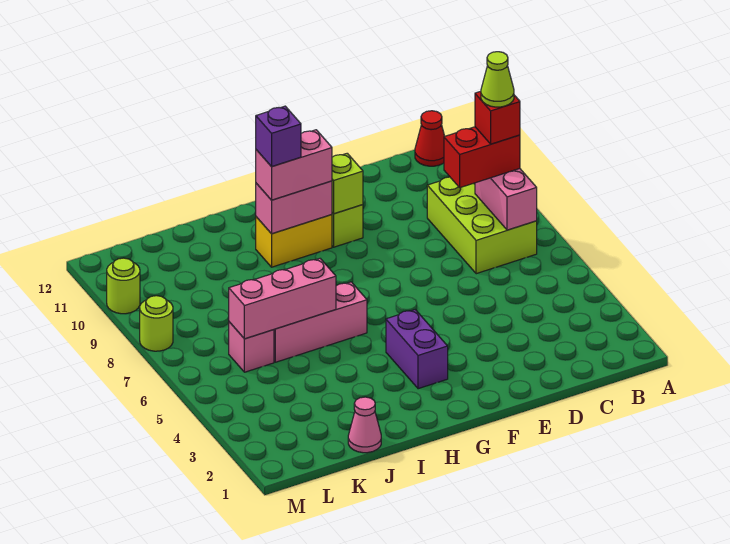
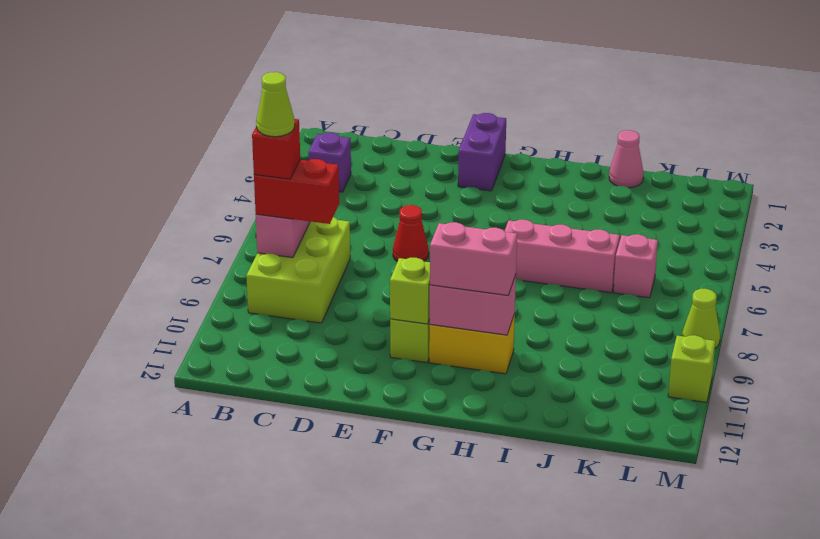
red 1x1 cone [415,111,445,166] -> red 1x1 cone moved to [393,205,429,262]
purple 1x2 brick [386,310,448,389] -> purple 1x2 brick moved to [458,113,506,191]
purple 1x1 brick [256,106,301,167] -> purple 1x1 brick moved to [308,133,351,192]
pink 1x3 brick [229,259,336,339] -> none
lime 1x1 round brick [140,296,173,351] -> lime 1x1 cone [682,289,720,348]
lime 1x1 round brick [107,258,140,314] -> lime 1x1 brick [668,335,715,402]

